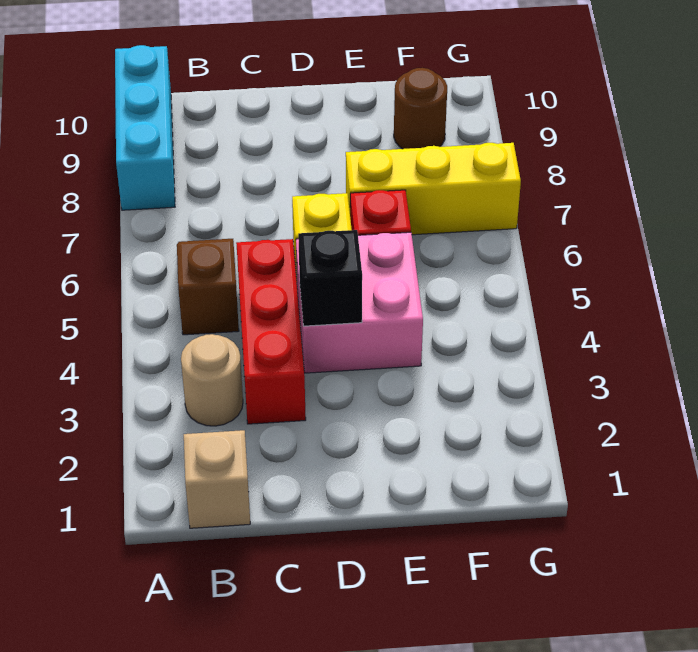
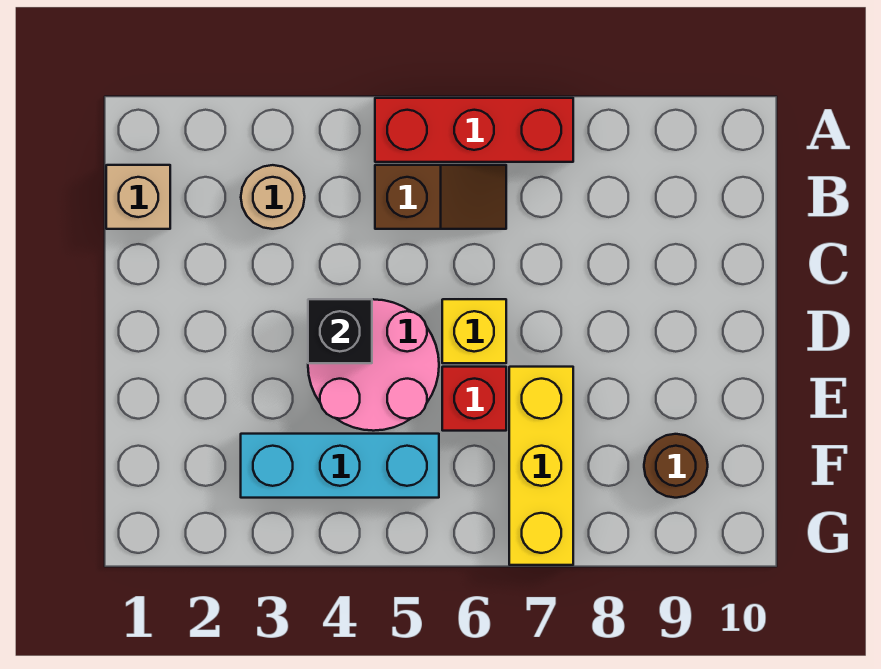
cyan 1x3 brick [115,45,175,210] -> cyan 1x3 brick moved to [241,434,439,498]
red 1x3 brick [236,239,306,424] -> red 1x3 brick moved to [375,98,573,162]
pink 2x2 brick [296,232,423,373] -> pink 2x2 round brick [308,299,439,431]

